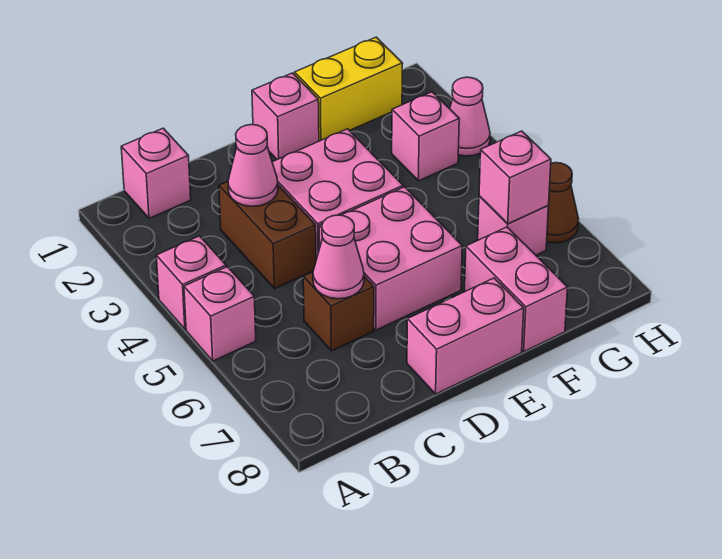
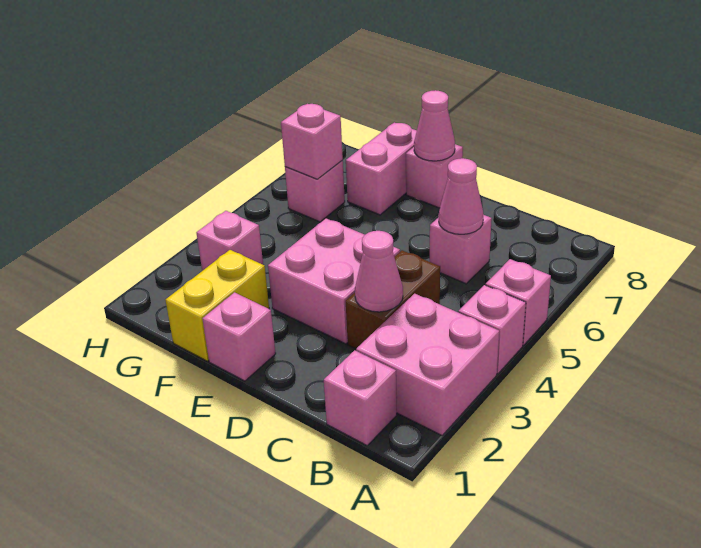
brown 1x1 brick [303,272,374,351] -> pink 1x1 brick [430,215,492,284]
pink 2x2 brick [319,187,462,330] -> pink 2x2 brick moved to [356,294,499,435]
pink 1x2 brick [407,278,524,394] -> pink 1x1 brick [406,144,463,208]
yellow 1x2 brick [295,37,403,141] -> yellow 1x2 brick turned to [166,250,269,361]
pink 1x1 cone [450,77,490,156] -> pink 1x1 cone moved to [414,90,455,161]
brown 1x1 cone [547,163,579,243] -> none

